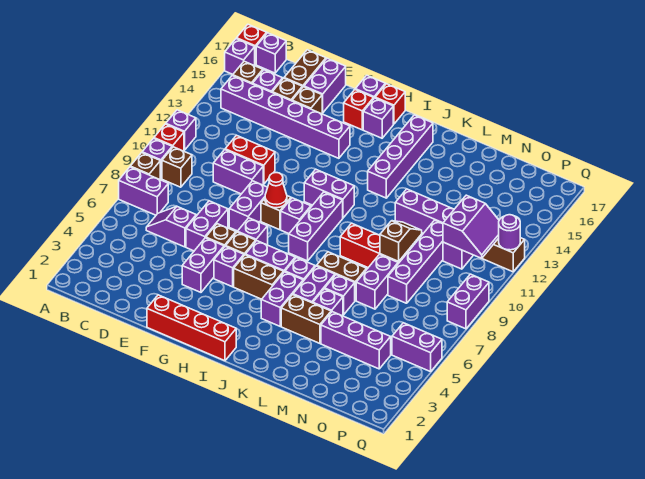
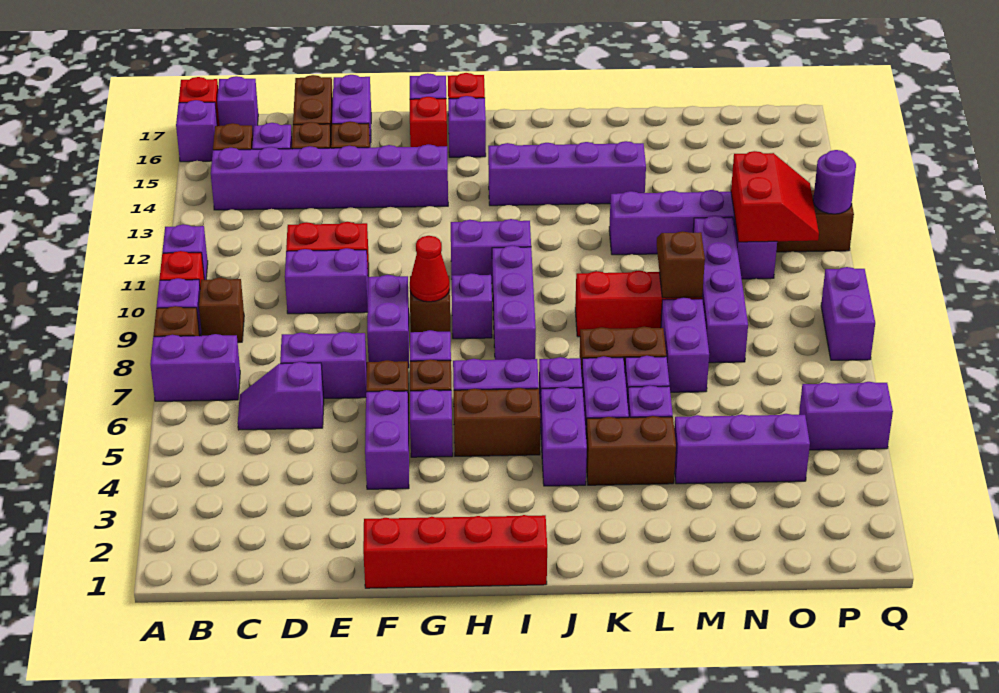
purple 1x2 brick [186,201,228,251] -> purple 1x2 brick turned to [280,332,367,398]
purple 1x4 brick [368,115,433,198] -> purple 1x4 brick turned to [488,141,646,206]
purple 2x2 slope [443,195,499,258] -> red 2x2 slope [731,151,819,242]

